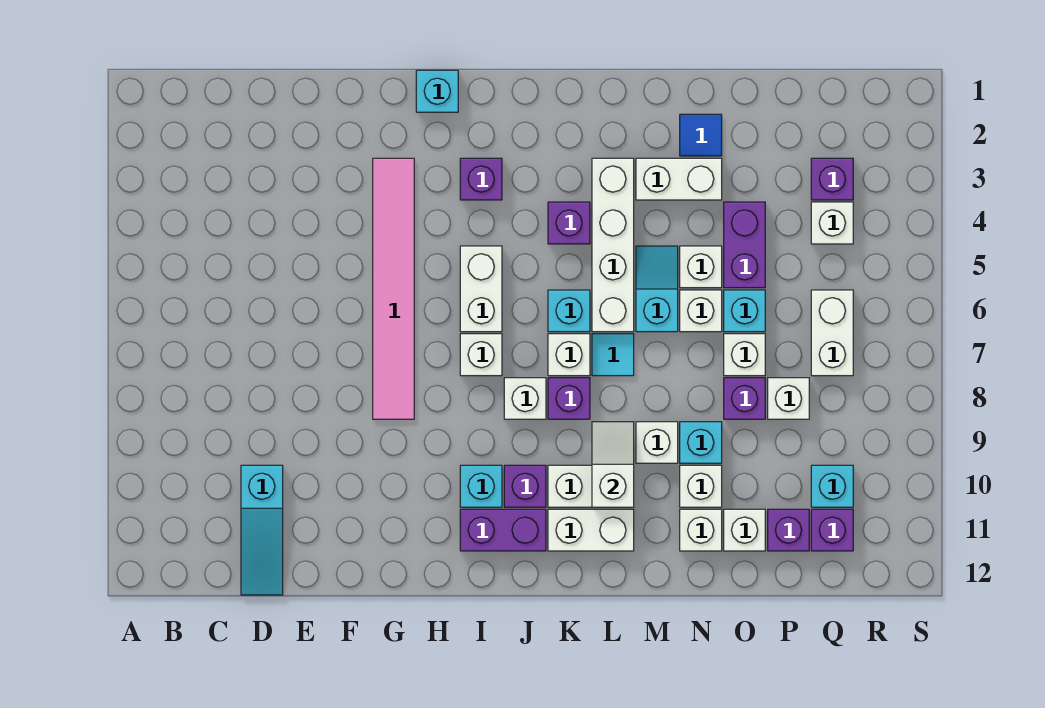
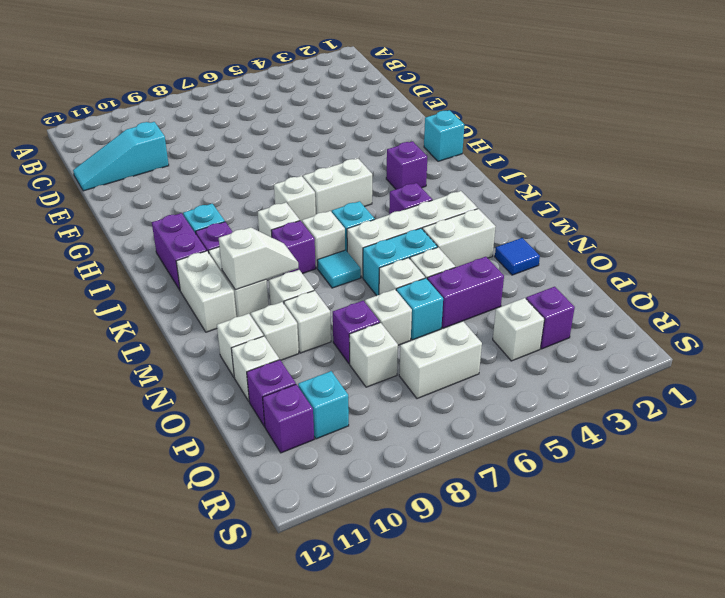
pink 1x6 tile [373,158,414,419] -> none
white 1x2 brick [636,158,722,200] -> white 1x2 brick turned to [422,209,496,267]
cyan 1x2 slope [636,246,678,332] -> cyan 1x2 brick [363,228,438,296]
cyan 1x1 brick [680,422,722,463] -> white 1x1 brick [284,290,331,353]

